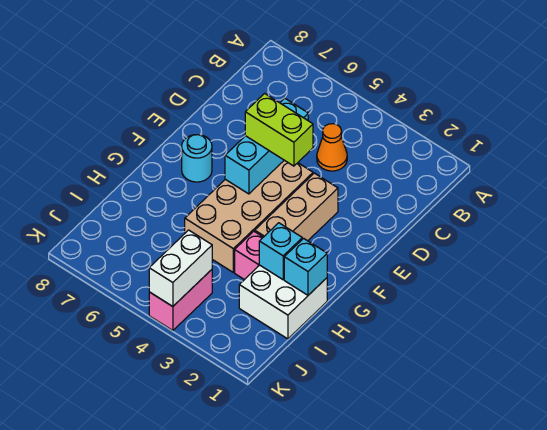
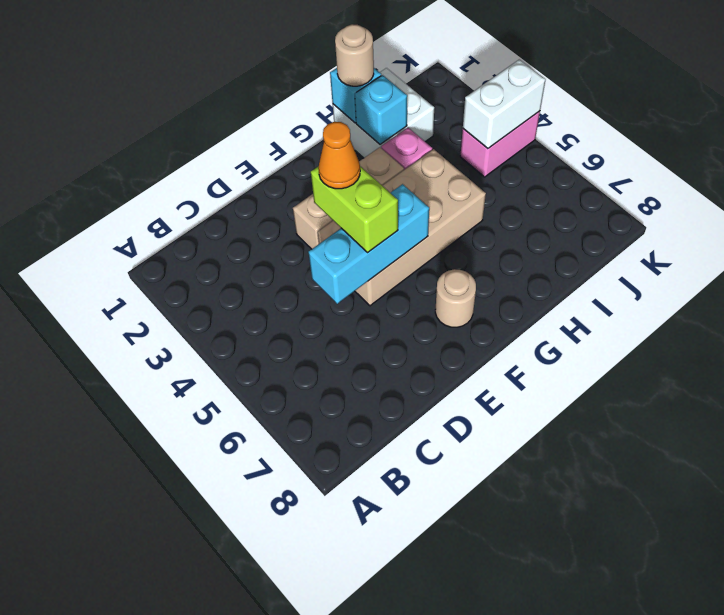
orange 1x1 cone [317,124,347,171] -> orange 1x1 cone moved to [318,122,360,189]
cyan 1x1 round brick [182,135,212,182] -> tan 1x1 round brick [435,269,476,327]
none -> tan 1x1 round brick [335,24,374,86]

